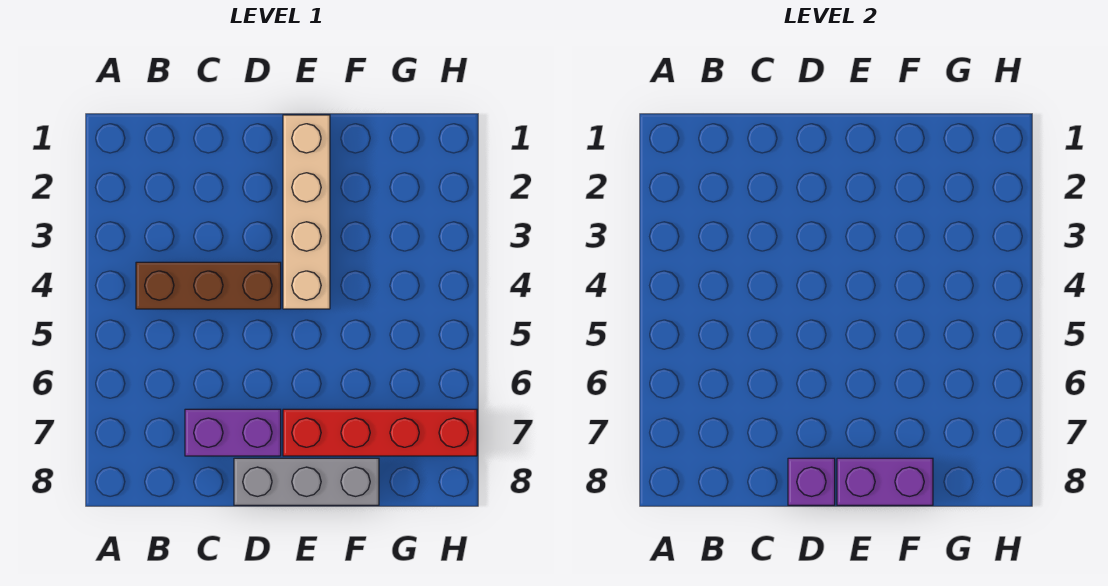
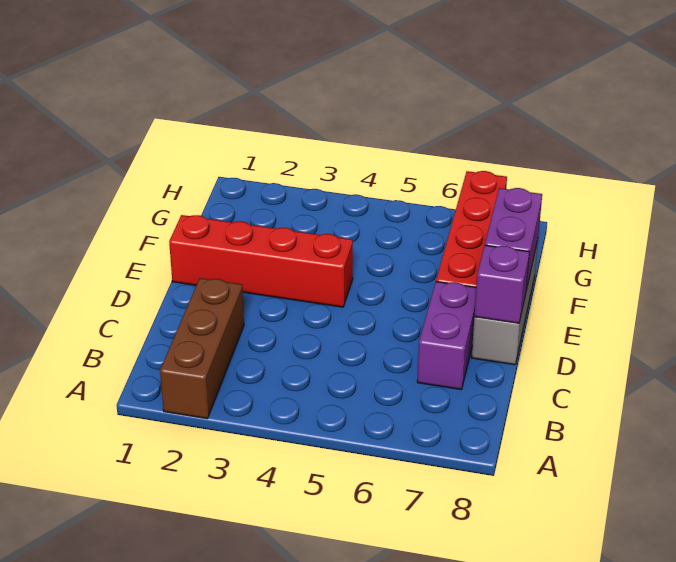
brown 1x3 brick [136,262,281,309] -> brown 1x3 brick moved to [160,278,244,419]
tan 1x4 brick [283,115,330,309] -> red 1x4 brick [169,215,353,307]

